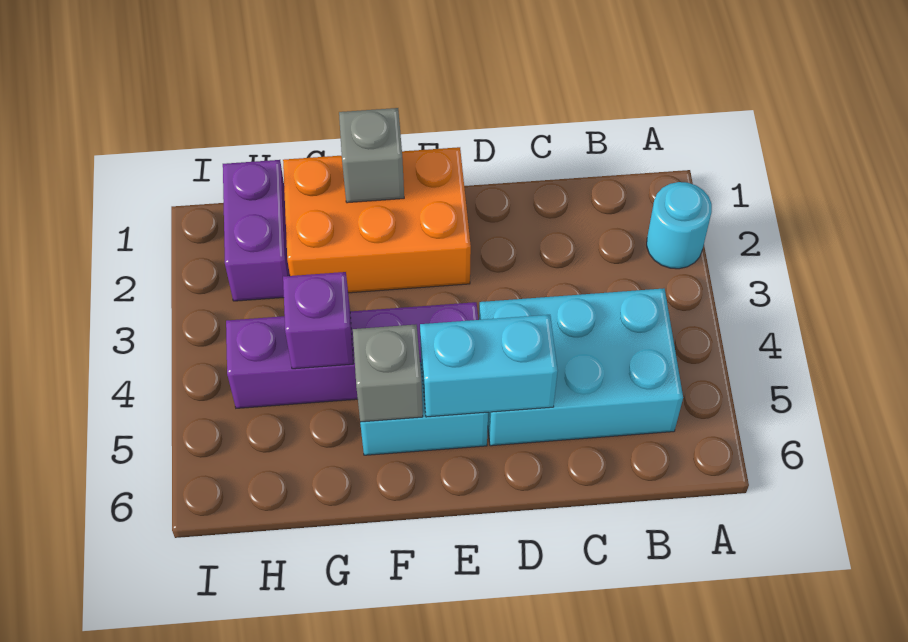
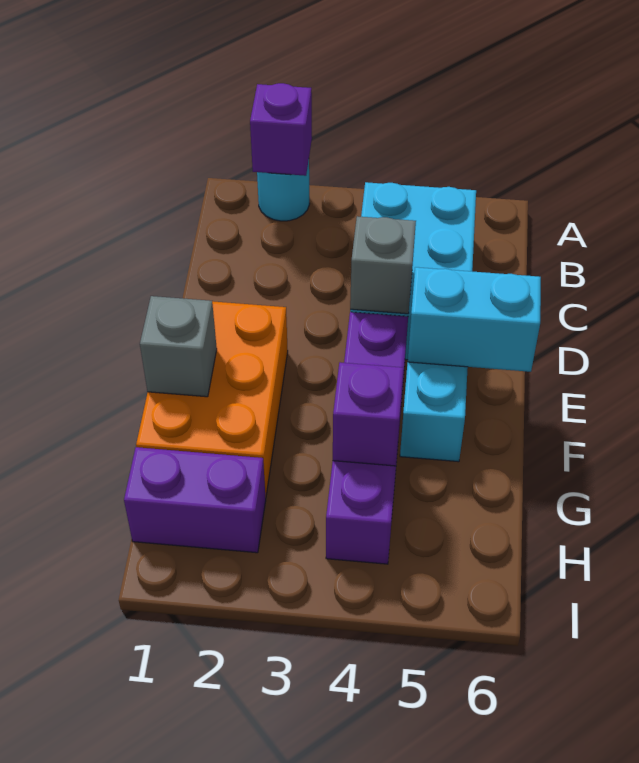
none -> purple 1x1 brick [250,83,312,176]
cyan 1x2 brick [420,315,558,417] -> cyan 1x2 brick turned to [408,267,541,372]
grey 1x1 brick [353,325,423,422] -> grey 1x1 brick moved to [350,216,416,314]

